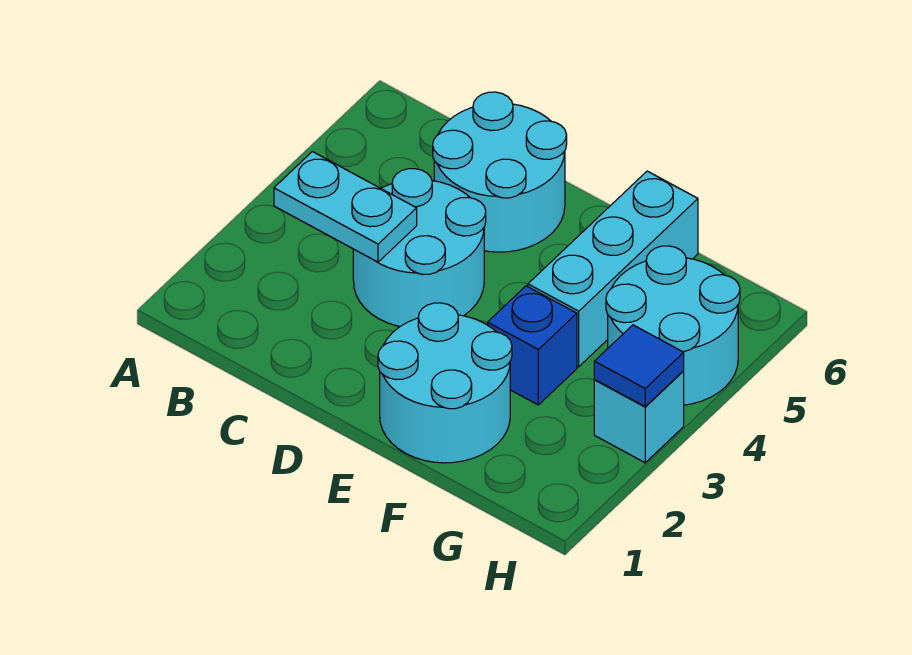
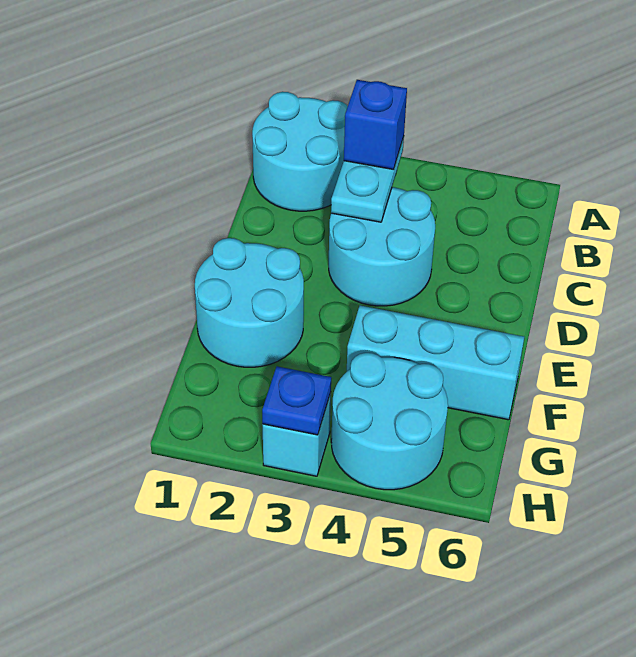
cyan 2x2 round brick [433,92,567,252] -> cyan 2x2 round brick moved to [252,92,348,211]
blue 1x1 brick [488,286,577,405] -> blue 1x1 brick moved to [344,80,407,170]
blue 1x1 tile [594,325,684,406] -> blue 1x1 plate [262,366,331,435]

